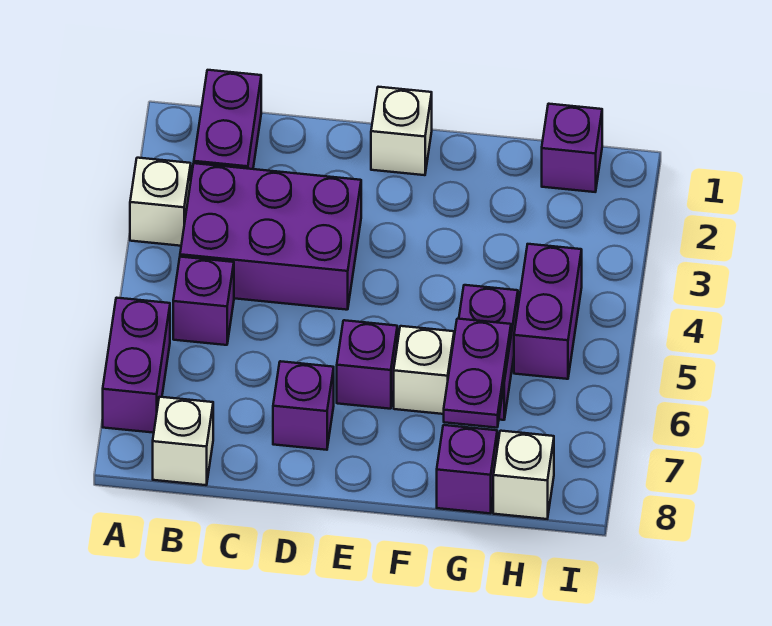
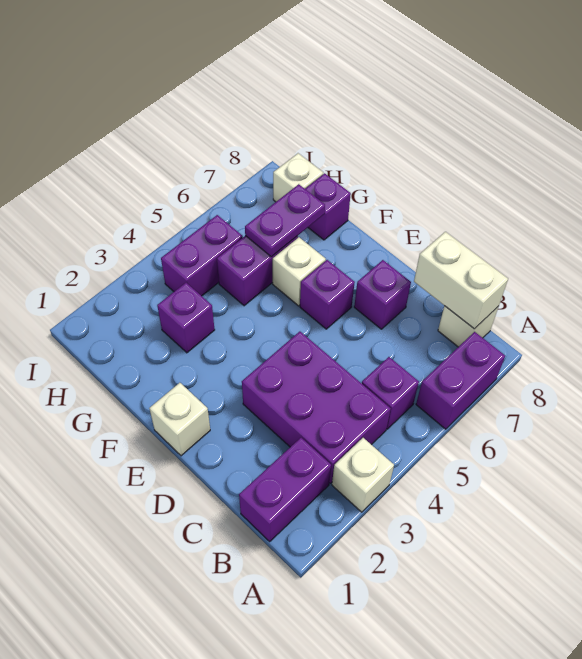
none -> white 1x2 brick [414,232,508,329]
purple 1x1 brick [542,104,602,192] -> purple 1x1 brick moved to [157,283,215,353]

